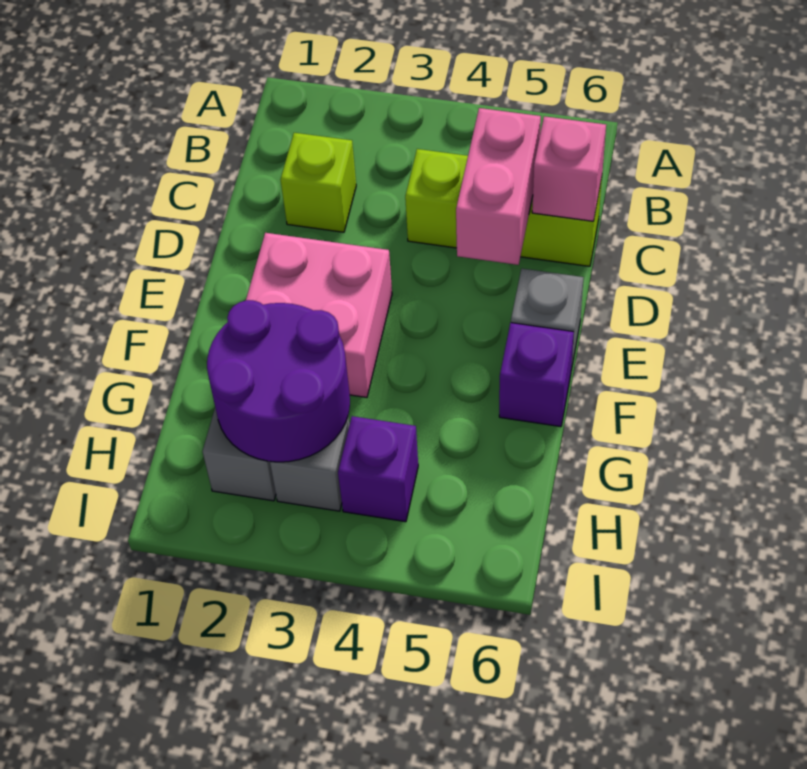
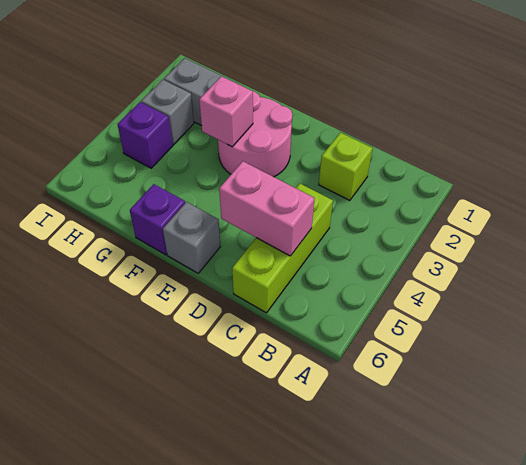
pink 1x1 brick [532,116,606,221] -> pink 1x1 brick moved to [199,76,253,147]
pink 2x2 brick [246,233,392,398] -> pink 2x2 round brick [218,91,292,177]
purple 2x2 round brick [207,300,350,462] -> none

